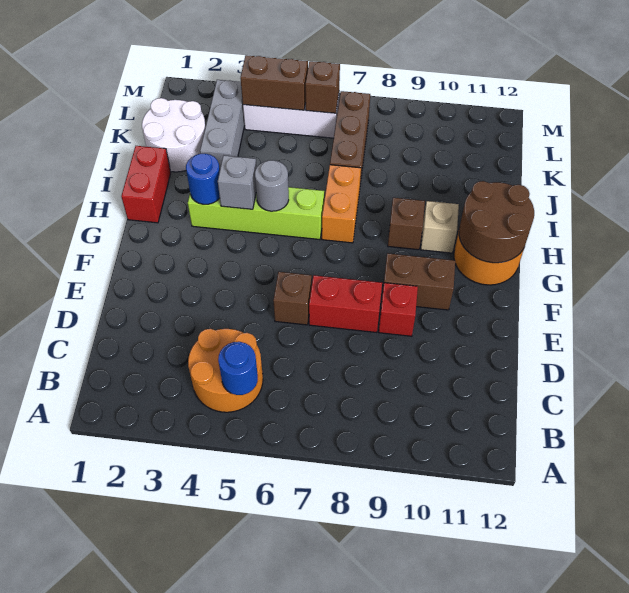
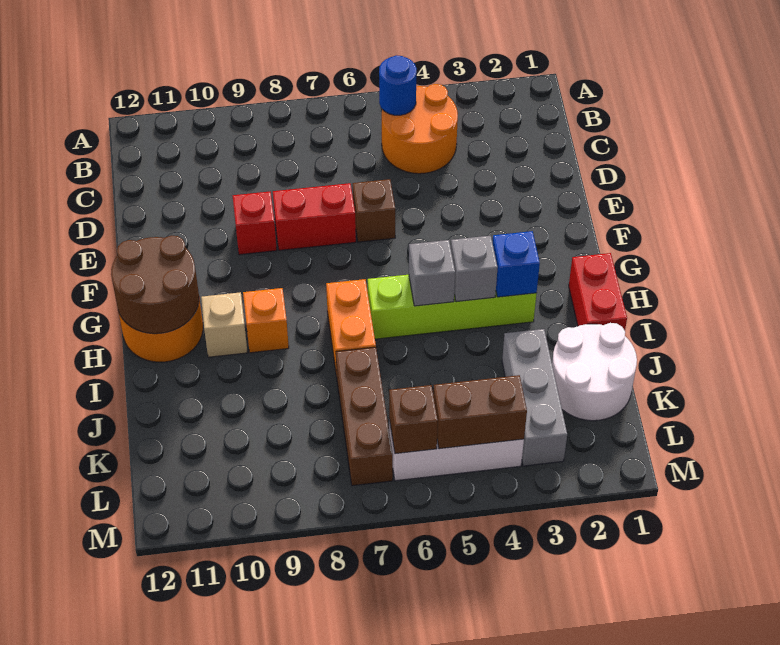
brown 1x2 brick [383,253,455,310] -> none
blue 1x1 round brick [186,154,220,204] -> blue 1x1 brick [492,231,540,297]
grey 1x1 round brick [255,160,289,211] -> grey 1x1 brick [409,240,455,306]
brown 1x1 brick [388,198,425,250] -> orange 1x1 brick [243,288,289,353]

